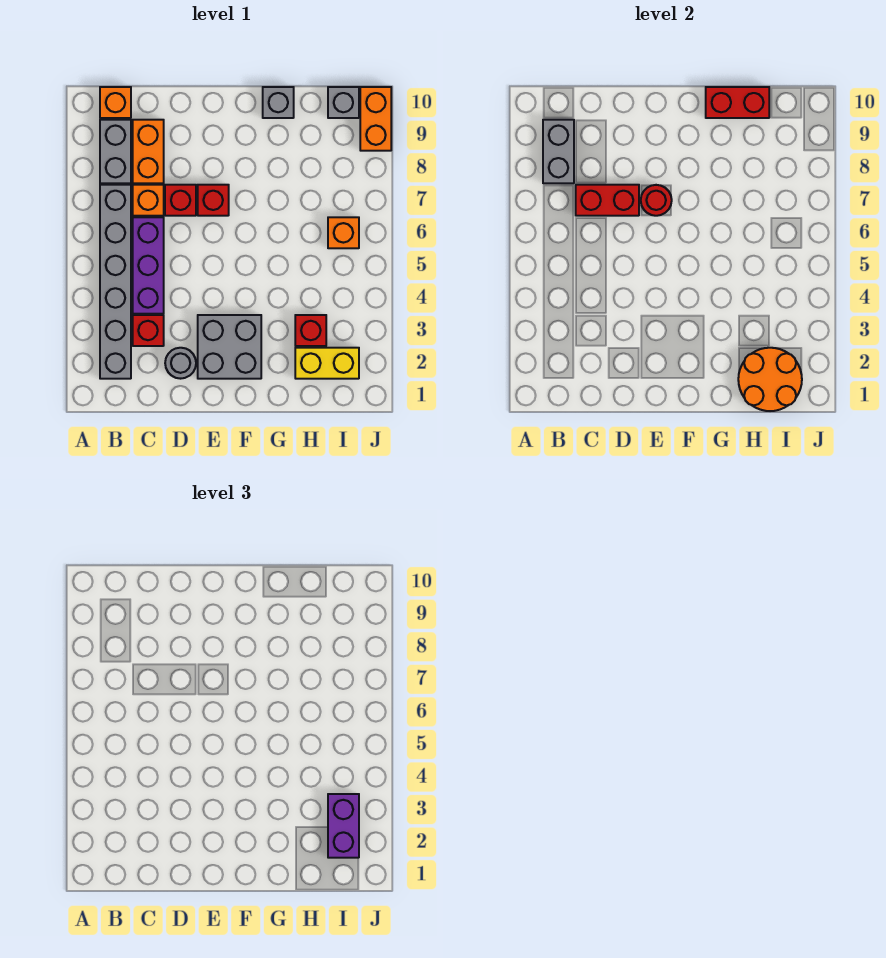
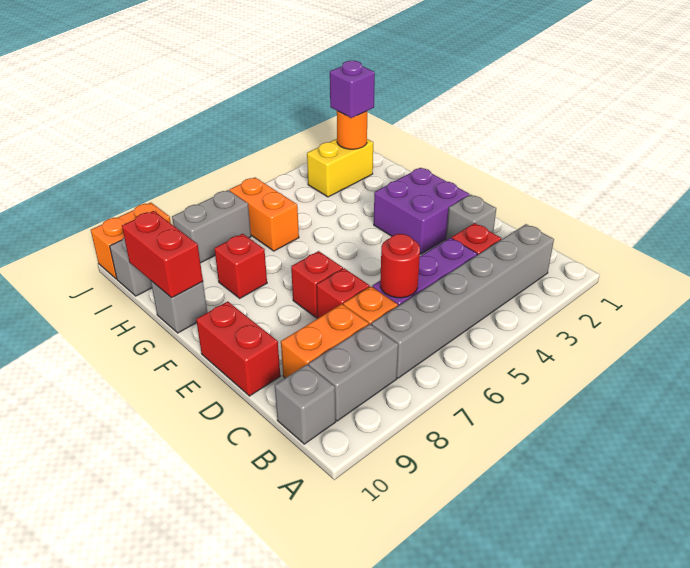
grey 1x2 brick [543,120,574,183] -> grey 1x2 brick moved to [172,190,251,263]
orange 1x1 brick [100,87,131,118] -> grey 1x1 brick [275,365,336,444]
red 1x2 brick [576,185,639,216] -> red 1x2 brick moved to [196,301,280,396]
grey 1x1 round brick [165,348,196,379] -> grey 1x1 brick [446,195,496,240]
grey 2x2 brick [198,315,261,379] -> purple 2x2 brick [374,168,470,254]
red 1x1 round brick [641,185,672,216] -> red 1x1 round brick moved to [380,234,420,298]
orange 2x2 round brick [738,348,802,411] -> orange 1x1 round brick [337,111,367,149]
yellow 1x2 brick [295,348,359,379] -> yellow 1x2 brick turned to [307,139,373,197]
red 1x1 brick [295,315,326,346] -> red 1x1 brick moved to [214,234,267,298]
purple 1x2 brick [328,794,359,858] -> purple 1x1 brick [330,61,375,118]
orange 1x1 brick [328,217,359,248] -> orange 1x2 brick [229,178,299,251]

